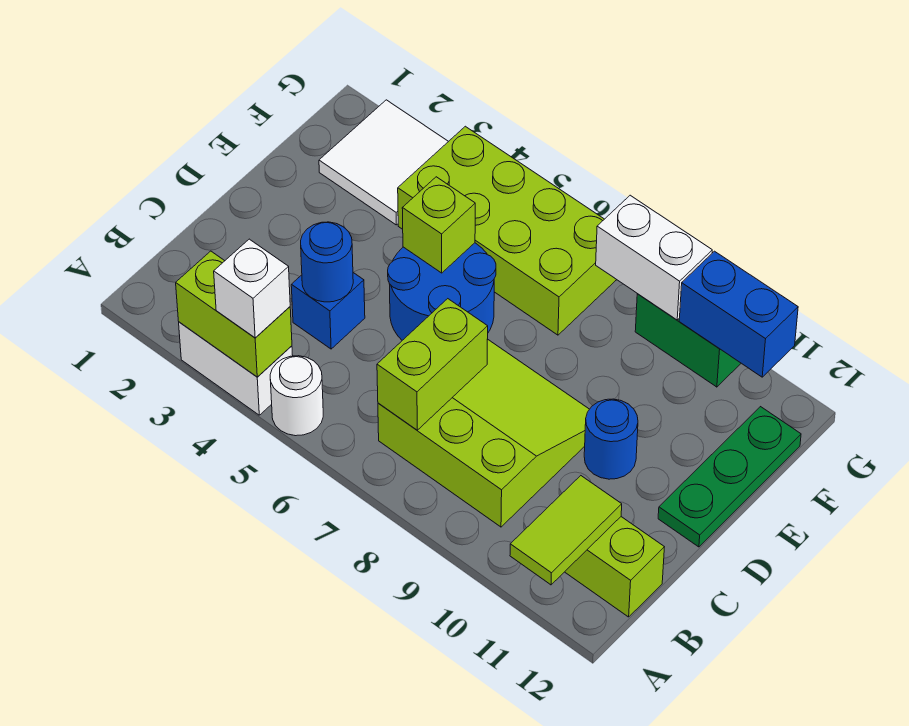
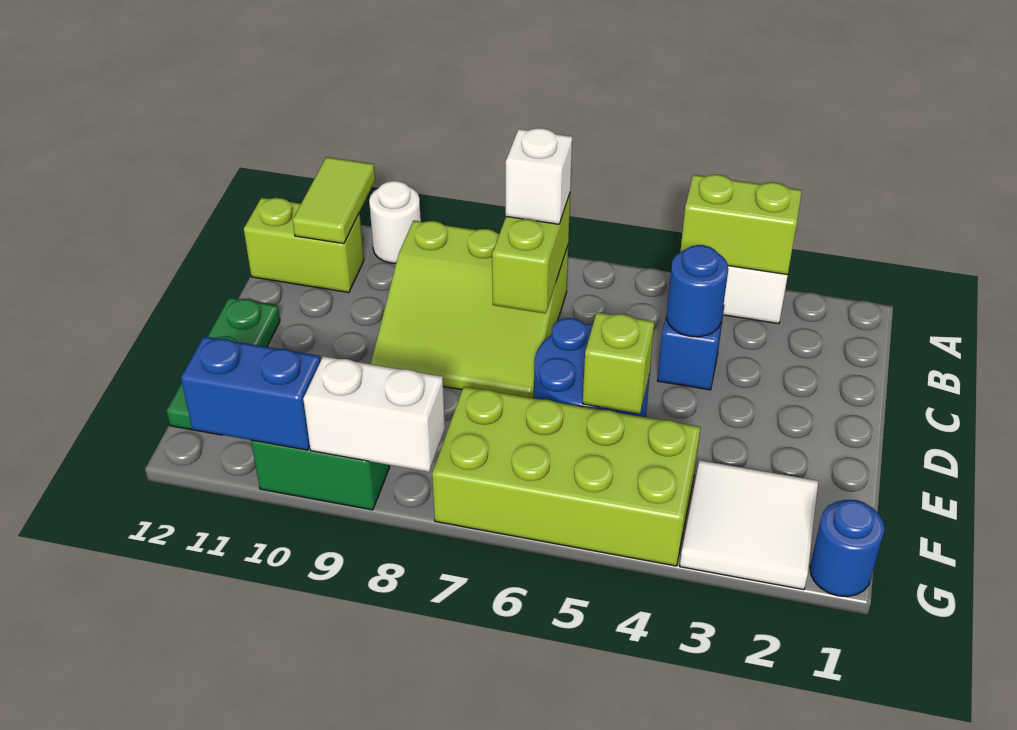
white 1x1 brick [214,239,290,338] -> white 1x1 brick moved to [506,128,572,224]
white 1x1 round brick [270,356,323,436] -> white 1x1 round brick moved to [369,181,421,263]
blue 1x1 round brick [584,399,638,479] -> blue 1x1 round brick moved to [810,500,885,597]

